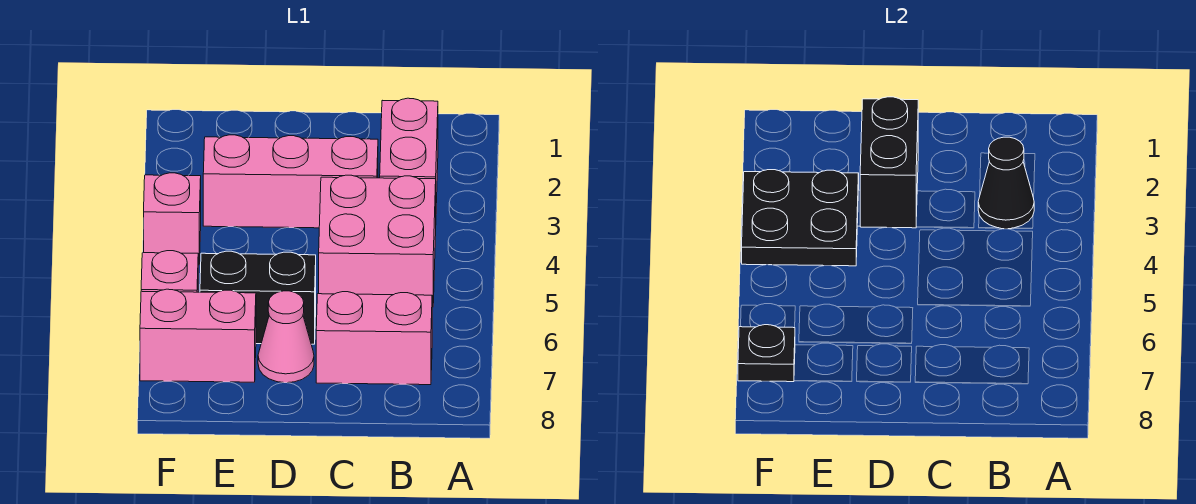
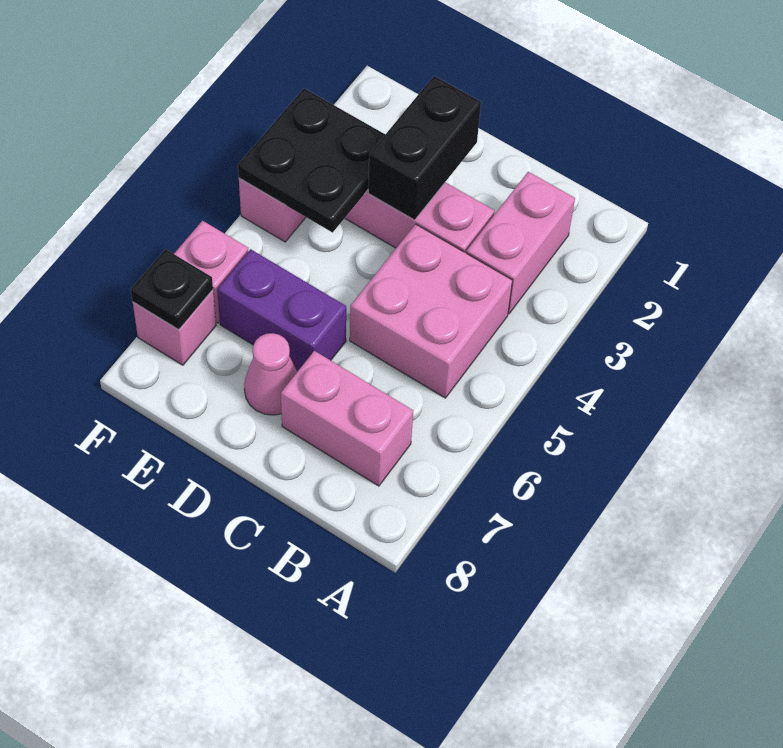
black 1x1 cone [978,137,1034,229] -> none
black 1x2 brick [200,251,316,344] -> purple 1x2 brick [217,249,346,372]
pink 1x2 brick [140,289,256,382] -> pink 1x1 brick [133,290,216,365]

